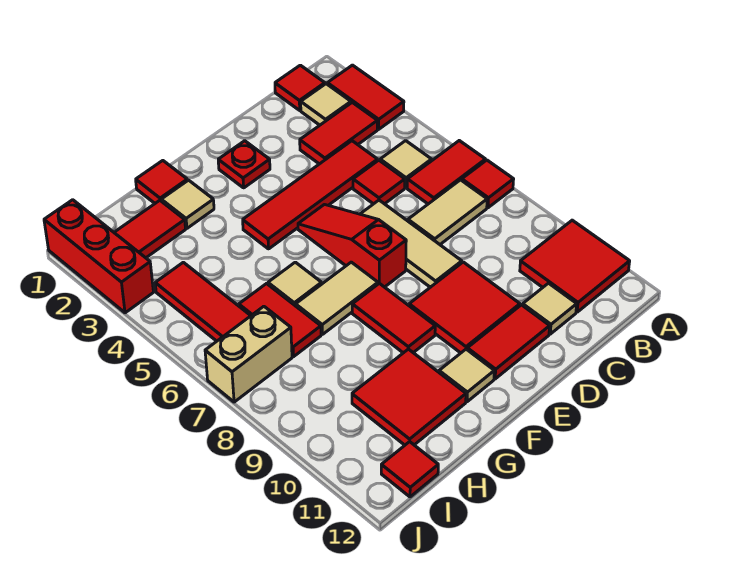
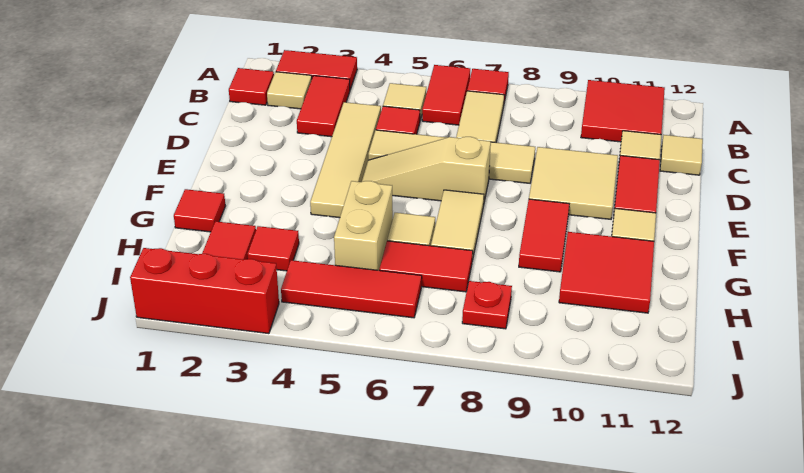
red 1x4 tile [243,141,378,249] -> tan 1x4 tile [310,102,381,218]
tan 1x3 tile [361,200,462,287] -> tan 1x4 tile [368,130,535,183]
red 2x2 tile [409,262,520,353] -> tan 2x2 tile [529,147,618,219]
red 1x1 plate [218,141,270,188] -> red 1x1 plate moved to [462,281,512,329]
red 1x3 slope [298,205,406,287] -> tan 1x3 slope [362,137,491,202]
red 1x2 tile [352,283,435,353] -> red 1x2 tile turned to [519,199,569,272]
tan 1x1 tile [161,180,214,228] -> tan 1x1 tile moved to [660,135,703,175]
tan 1x2 brick [205,306,292,402] -> tan 1x2 brick moved to [334,181,393,270]
red 1x1 tile [381,442,438,497] -> red 1x1 tile moved to [248,226,299,271]

